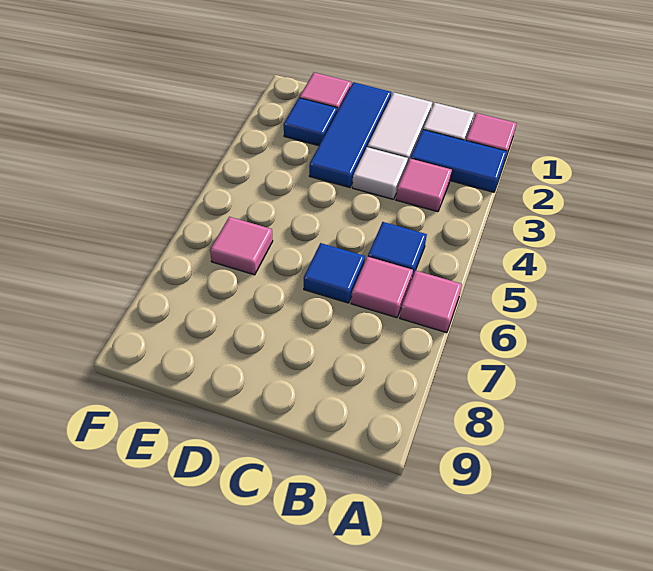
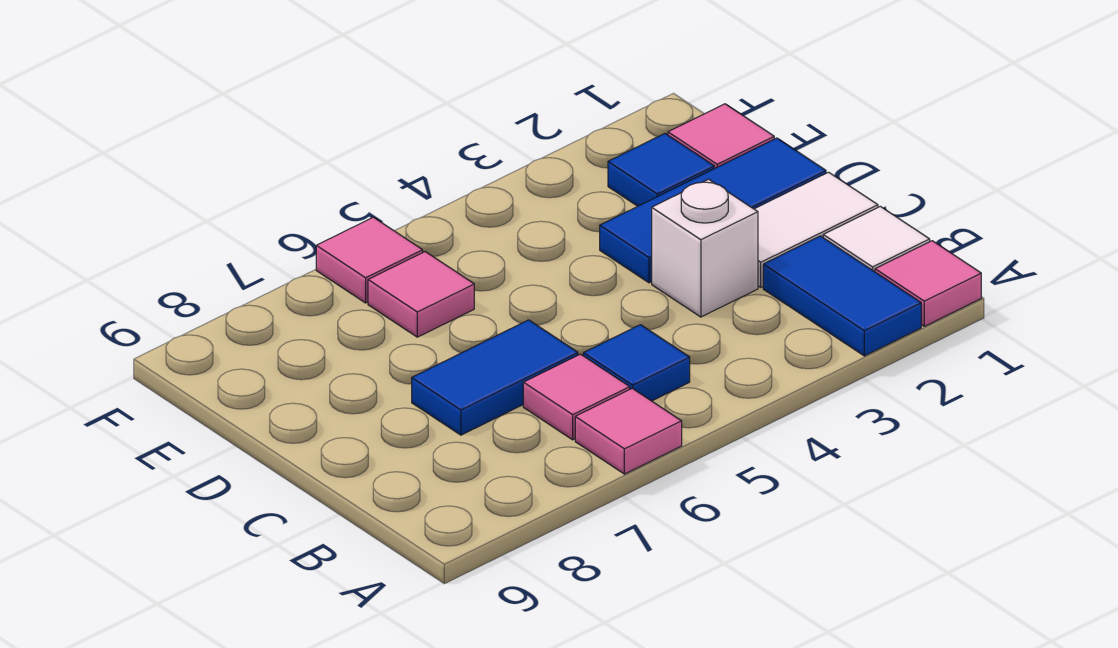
pink 1x1 tile [396,159,452,212] -> pink 1x1 tile moved to [316,217,423,303]
white 1x1 tile [352,147,408,199] -> white 1x1 brick [652,179,758,317]
blue 1x1 tile [304,243,365,303] -> blue 1x2 tile [412,320,578,435]

